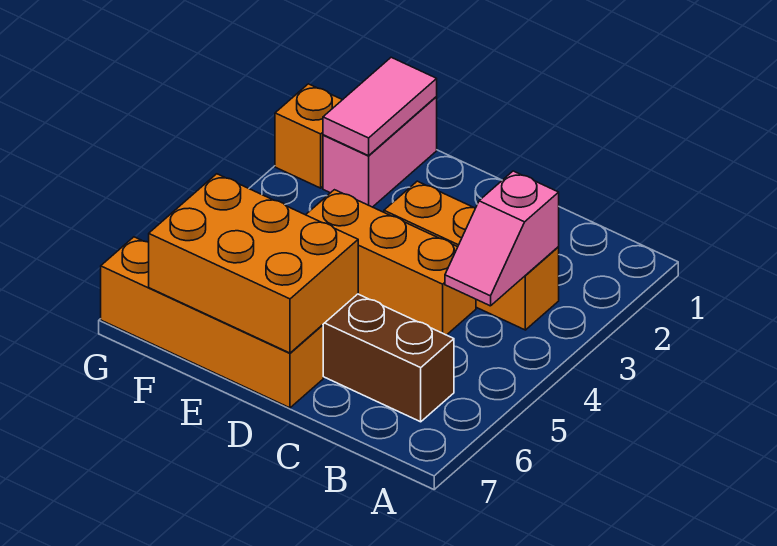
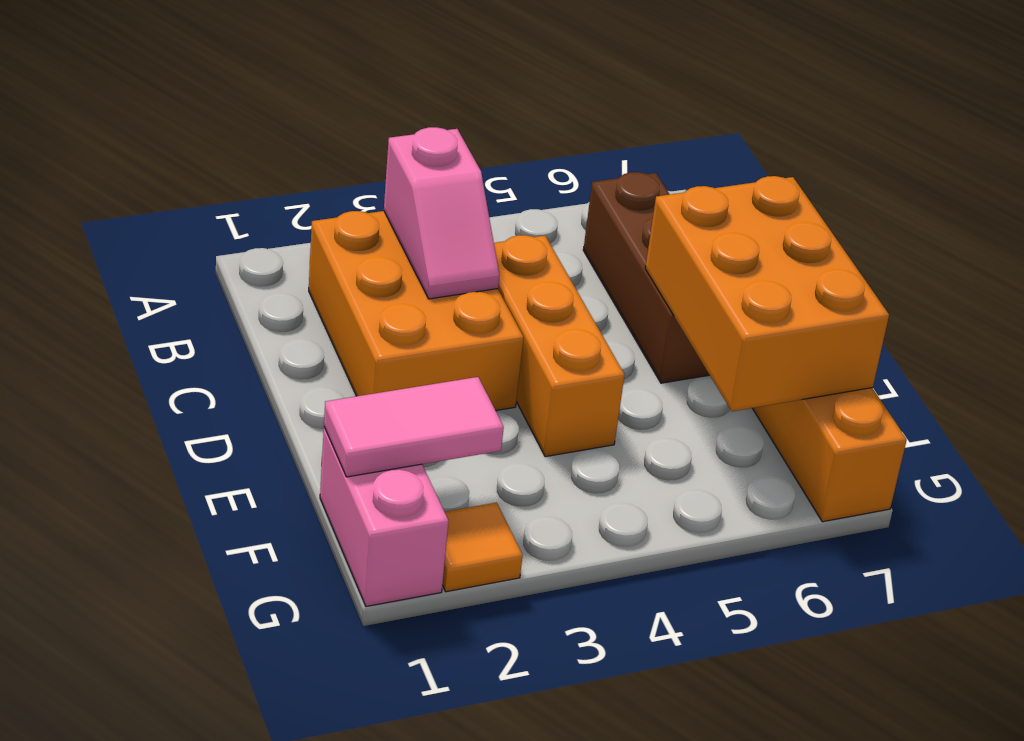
orange 1x3 brick [384,181,559,330] -> orange 2x3 brick [309,211,524,411]
pink 1x2 slope [445,171,559,306] -> pink 1x2 slope turned to [384,127,499,299]
pink 1x2 brick [323,97,437,207] -> pink 1x2 brick turned to [320,427,448,607]
orange 1x1 brick [275,84,342,188] -> orange 1x1 tile [442,503,523,592]

